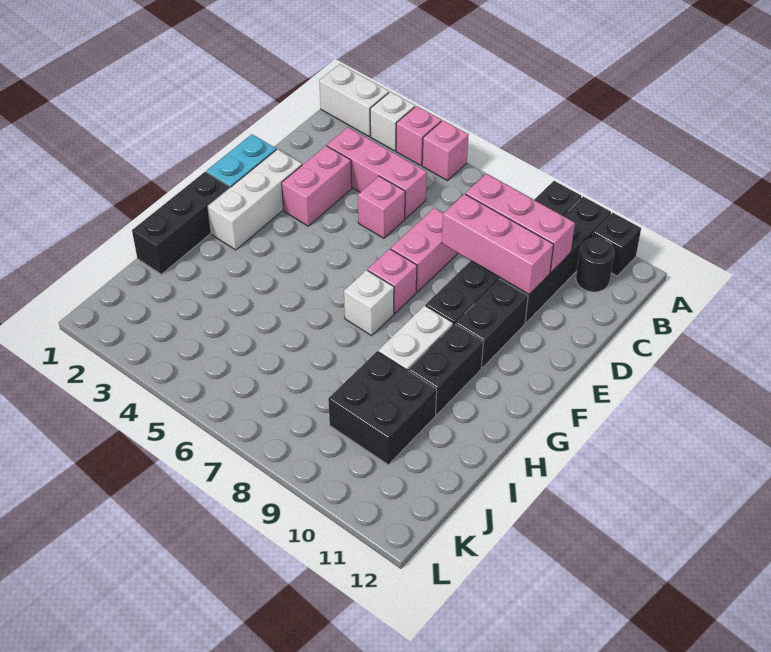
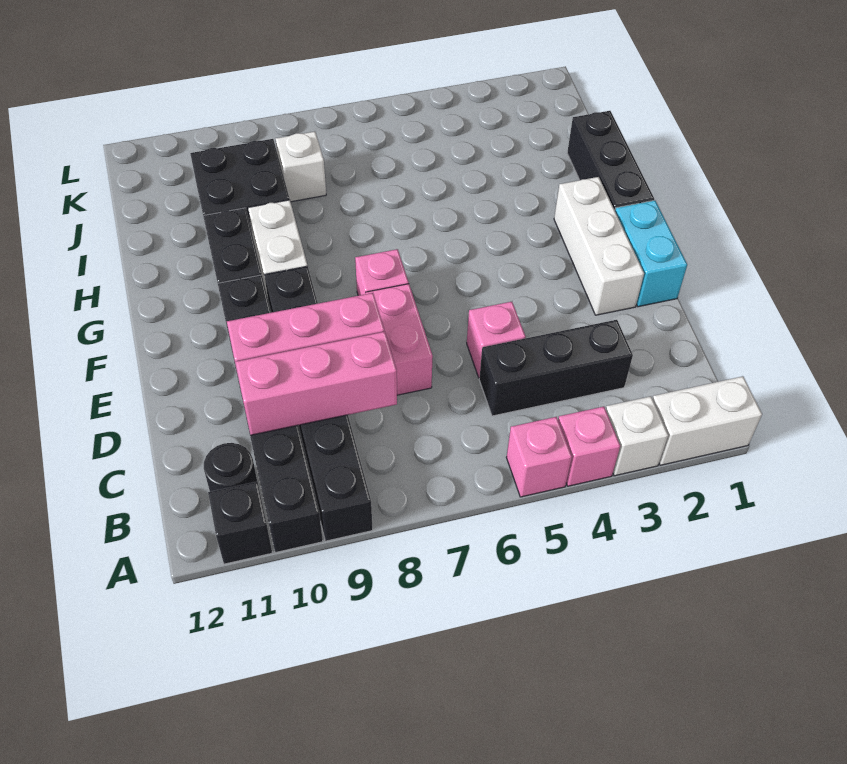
pink 1x3 brick [327,127,427,219] -> black 1x3 brick [479,320,633,416]
pink 1x2 brick [282,146,352,226] -> none
white 1x1 brick [344,270,394,336] -> white 1x1 brick moved to [276,132,326,202]

